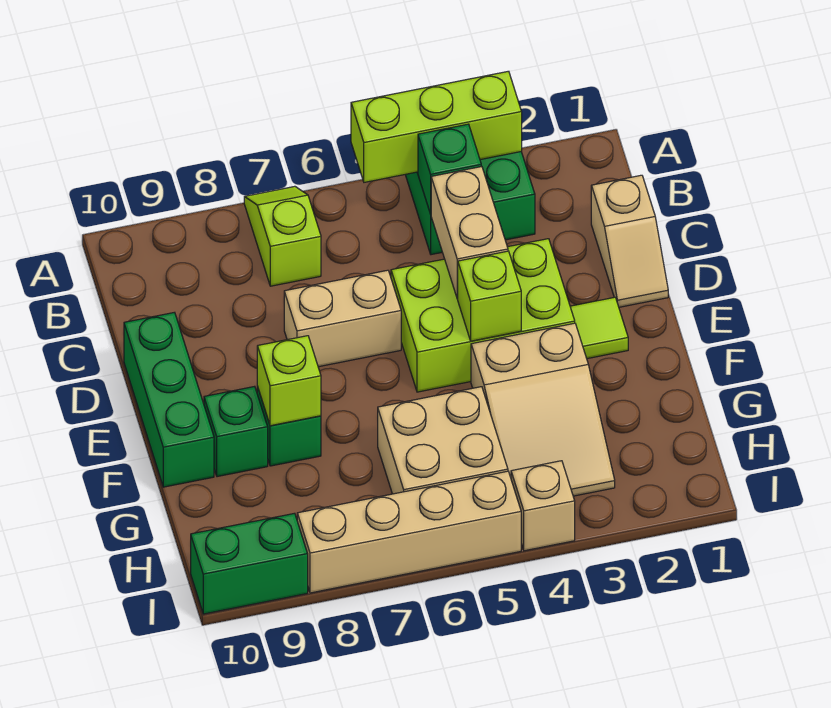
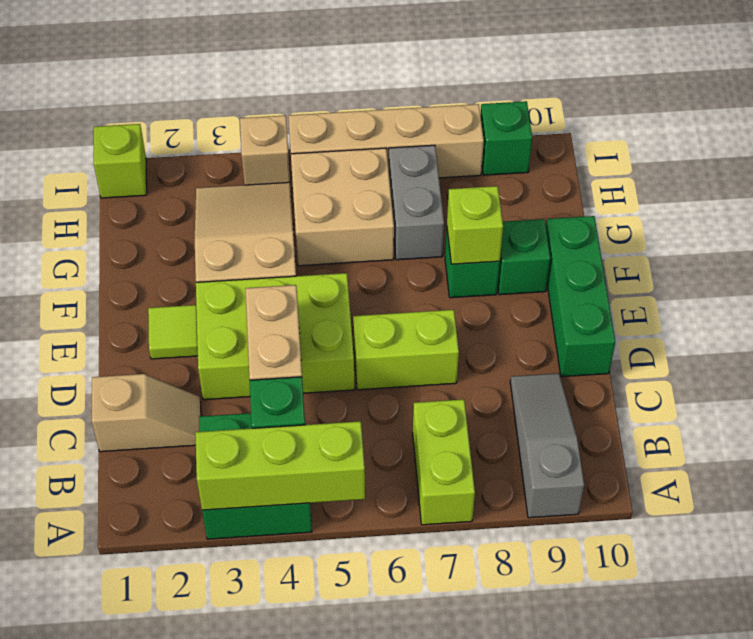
lime 1x2 slope [244,186,321,286] -> lime 1x2 brick [413,399,475,525]
none -> grey 1x3 slope [510,373,584,518]
tan 1x2 slope [591,175,668,307] -> tan 1x2 slope turned to [92,374,201,452]
tan 1x2 brick [284,270,401,367] -> lime 1x2 brick [353,310,459,390]
lime 1x1 brick [458,251,521,341] -> lime 1x1 brick moved to [94,124,147,198]
none -> grey 1x2 brick [389,145,444,260]
green 1x2 brick [191,513,308,614] -> green 1x1 brick [480,101,532,175]

